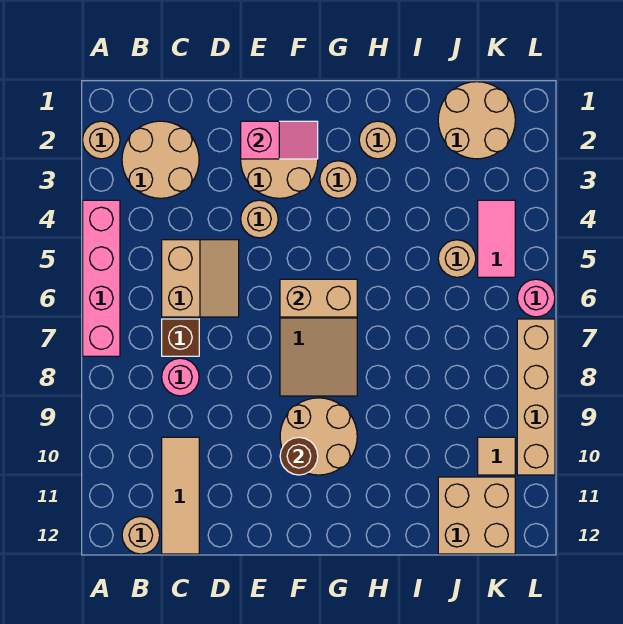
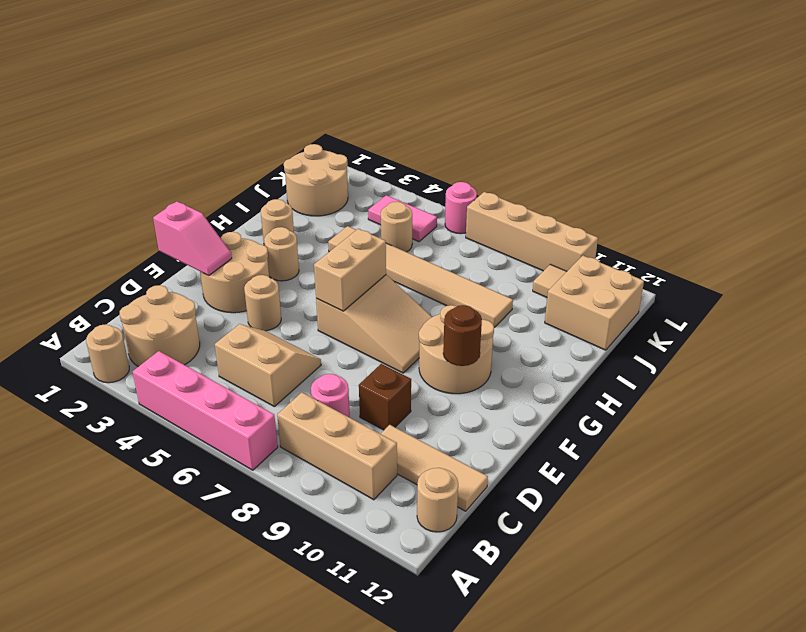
none -> tan 1x3 brick [277,392,397,500]
brown 1x1 brick [162,319,199,356] -> brown 1x1 brick moved to [359,364,411,430]
pink 1x2 slope [241,121,318,159] -> pink 1x2 slope turned to [153,201,232,276]
none -> tan 1x6 tile [328,226,513,328]

